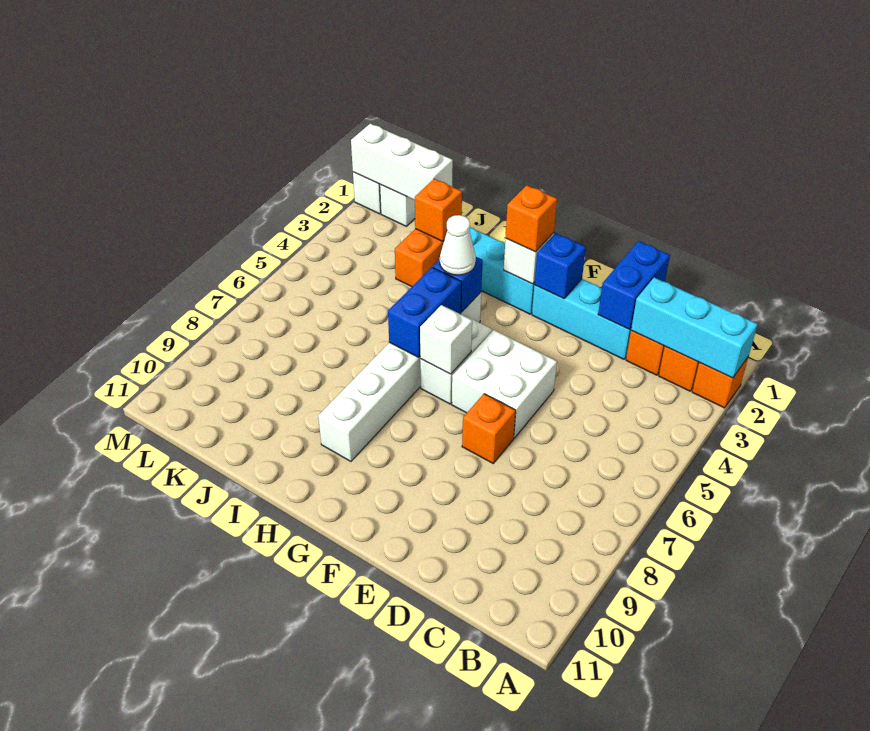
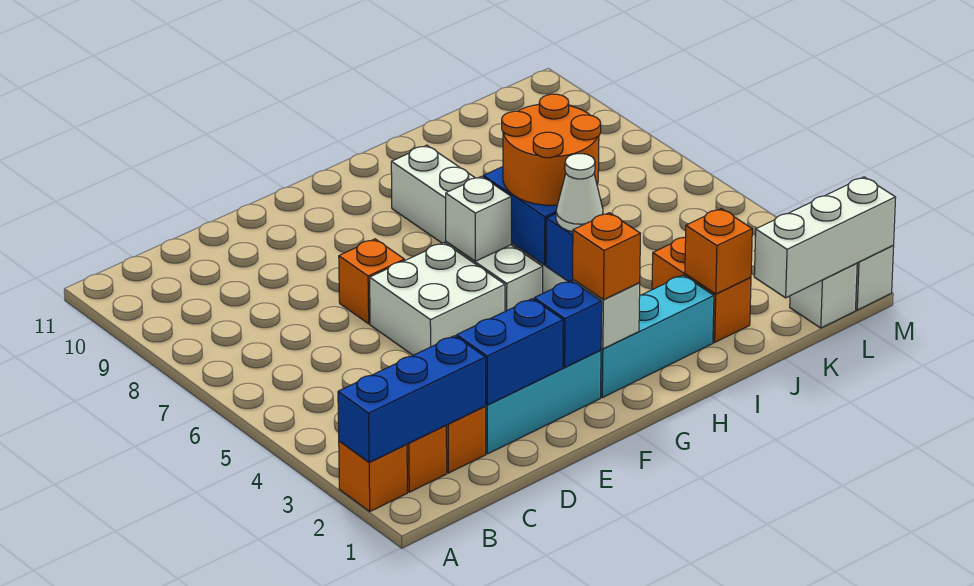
cyan 1x3 brick [631,277,758,378] -> blue 1x3 brick [338,336,486,462]
blue 1x2 brick [598,241,670,329] -> blue 1x2 brick turned to [457,299,563,405]
none -> orange 2x2 round brick [502,94,601,205]

